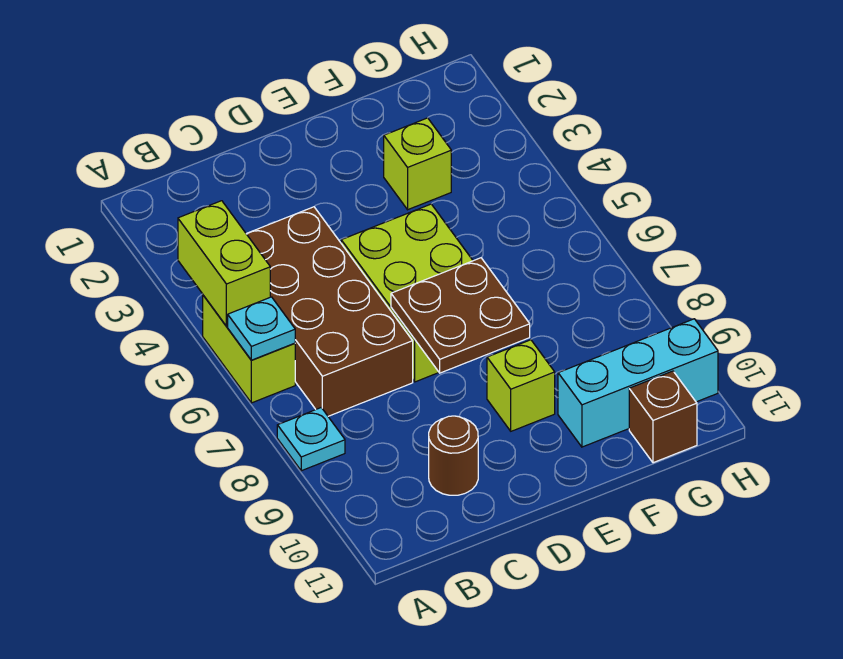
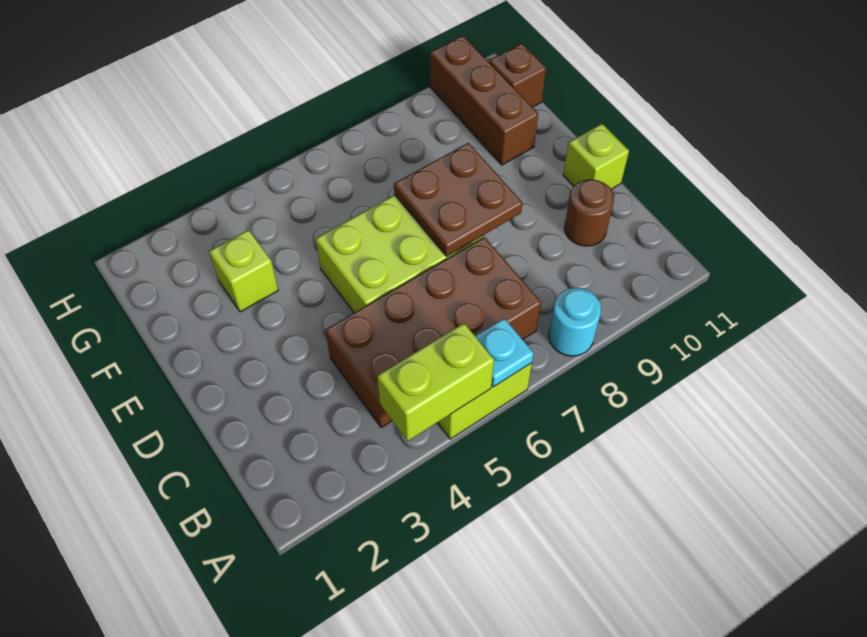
cyan 1x1 plate [277,408,345,471] -> cyan 1x1 round brick [549,288,601,356]
lime 1x1 brick [487,340,555,431] -> lime 1x1 brick moved to [563,124,629,189]
cyan 1x3 brick [558,319,718,447] -> brown 1x3 brick [430,35,538,165]

